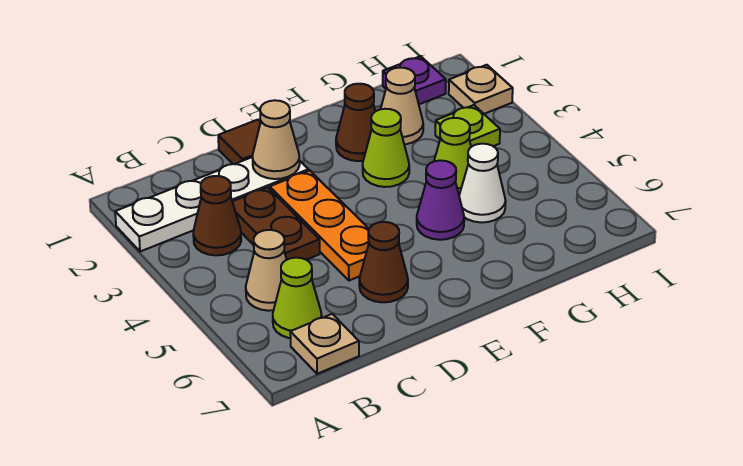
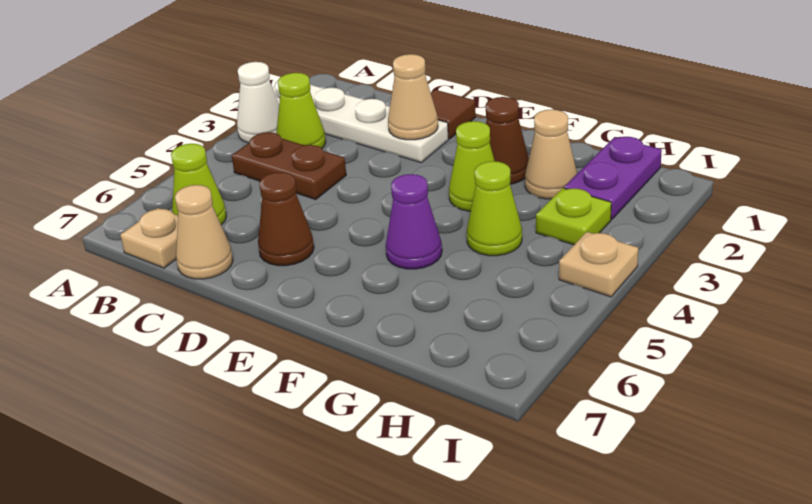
brown 1x1 cone [193,176,241,255] -> lime 1x1 cone [276,73,326,148]
tan 1x1 cone [246,230,287,311] -> tan 1x1 cone moved to [175,185,233,279]
brown 1x2 plate [232,187,320,260] -> brown 1x2 plate turned to [232,132,346,199]
orange 1x3 plate [270,171,369,281] -> none
white 1x1 cone [459,144,506,222] -> white 1x1 cone moved to [237,62,279,143]
purple 1x1 plate [383,56,446,104] -> purple 1x2 plate [564,137,662,219]
tan 1x1 plate [449,65,513,114] -> tan 1x1 plate moved to [559,232,638,297]

